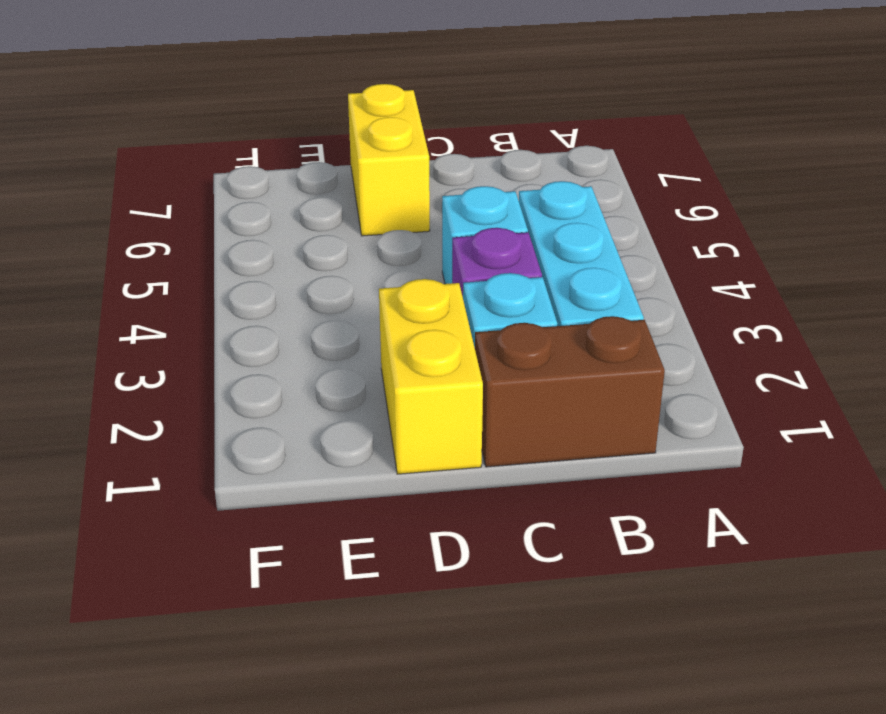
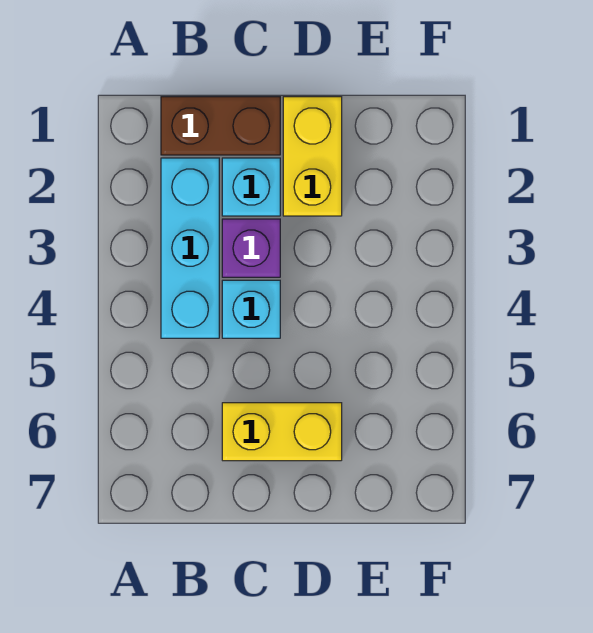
yellow 1x2 brick [348,84,430,236] -> yellow 1x2 brick turned to [222,403,342,461]

